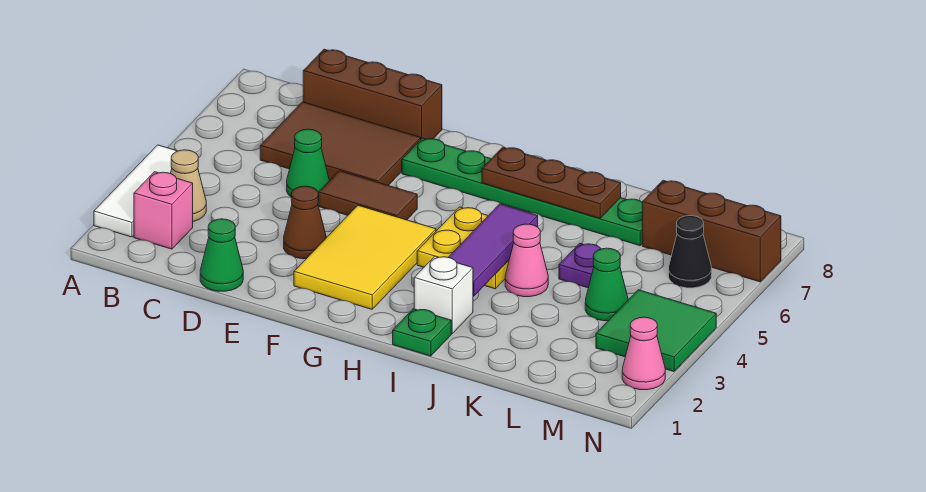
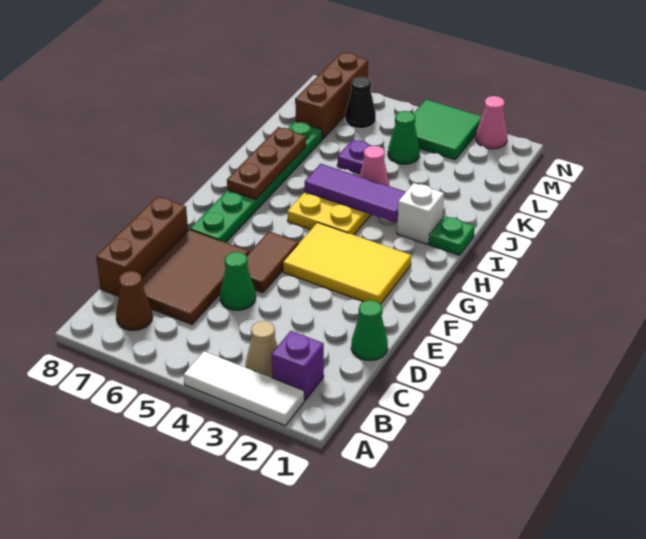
pink 1x1 brick [134,172,193,249] -> purple 1x1 brick [272,331,324,400]
brown 1x1 cone [284,186,326,259] -> brown 1x1 cone moved to [116,271,153,330]

